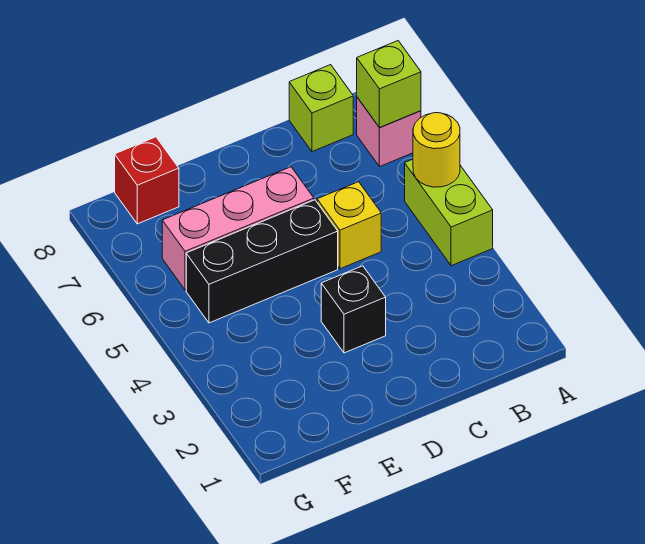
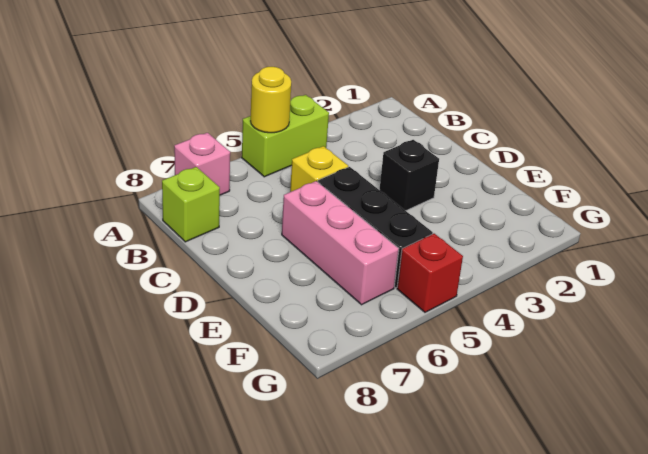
lime 1x1 brick [357,41,421,128] -> none
red 1x1 brick [115,137,179,224] -> red 1x1 brick moved to [397,234,463,312]

